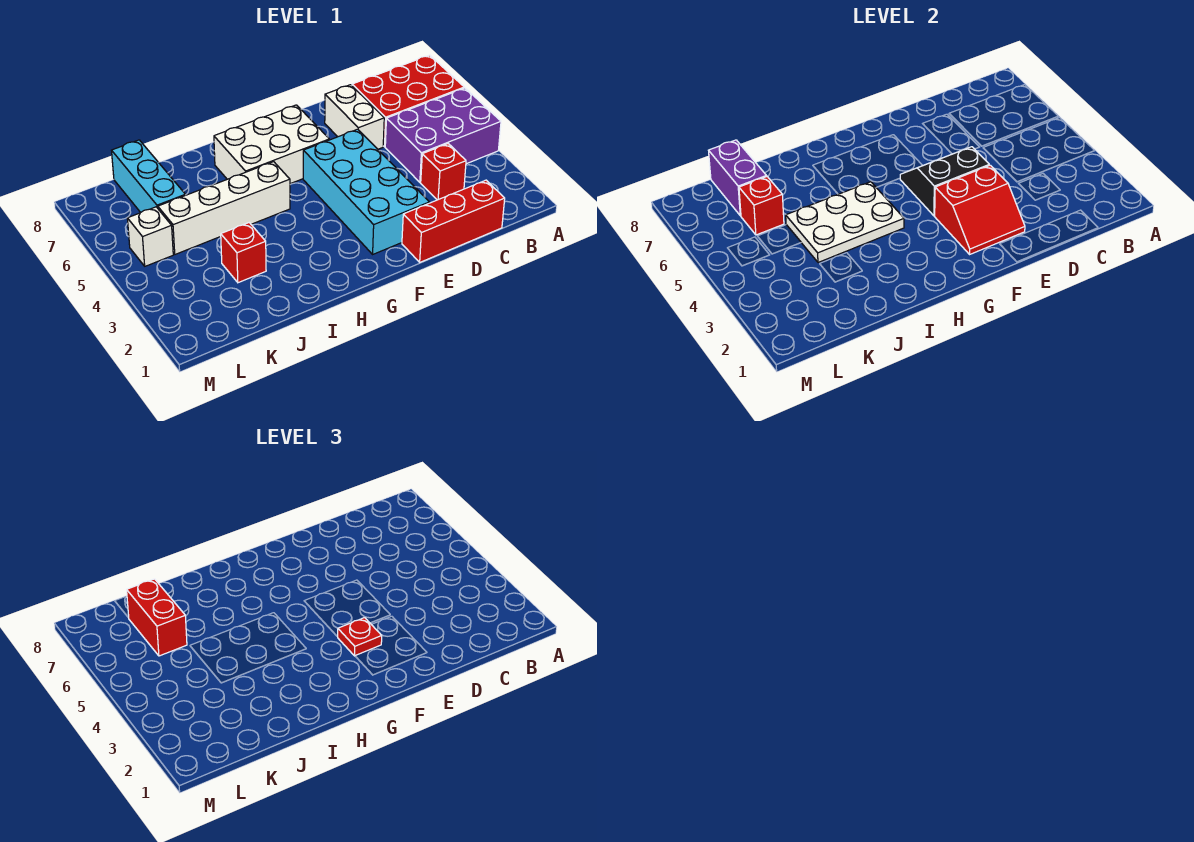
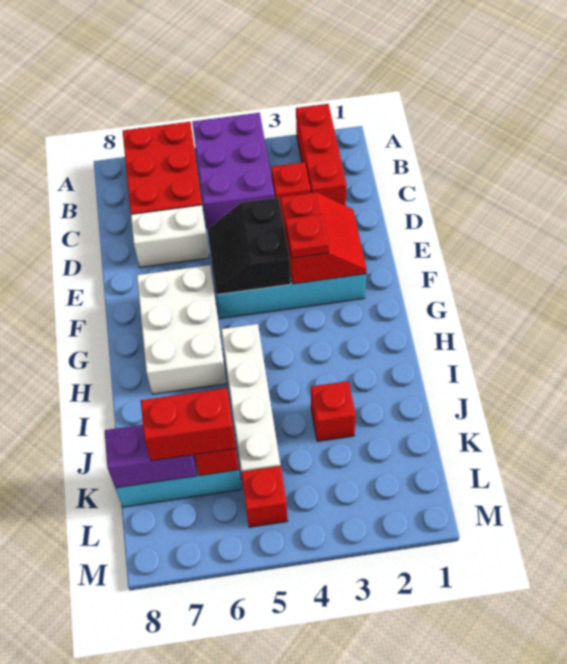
red 1x3 brick [402,180,505,262] -> red 1x3 brick moved to [296,104,346,206]
white 2x3 plate [786,182,904,262] -> none
white 1x1 brick [127,207,173,266] -> red 1x1 brick [241,466,288,527]

